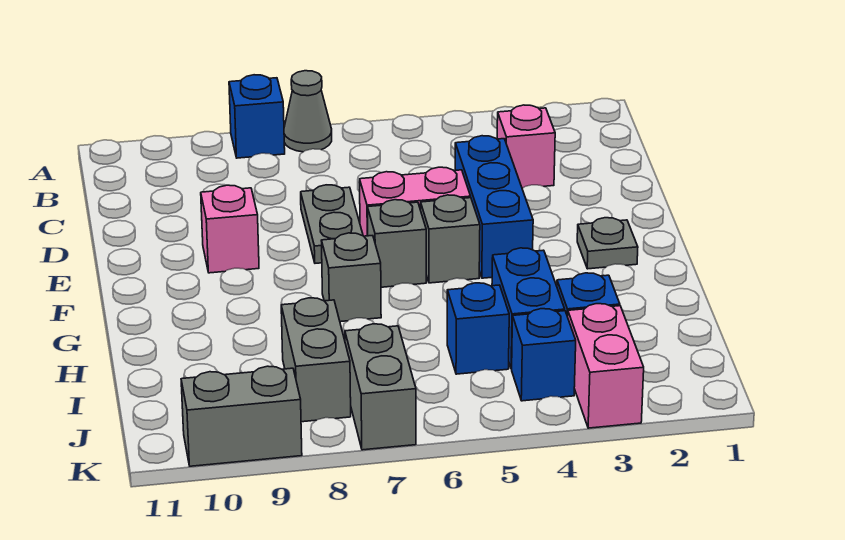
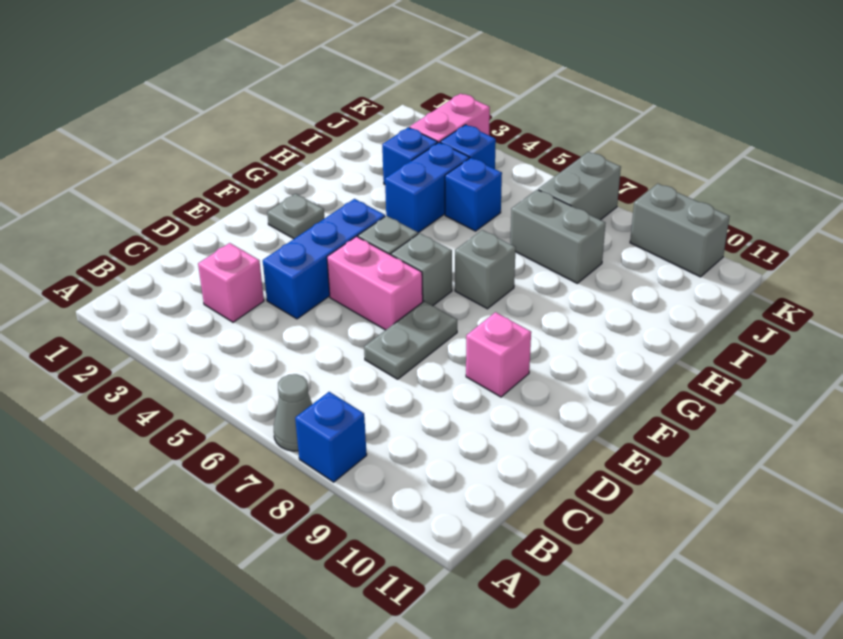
grey 1x2 brick [281,298,351,422] -> grey 1x2 brick turned to [510,190,606,283]

